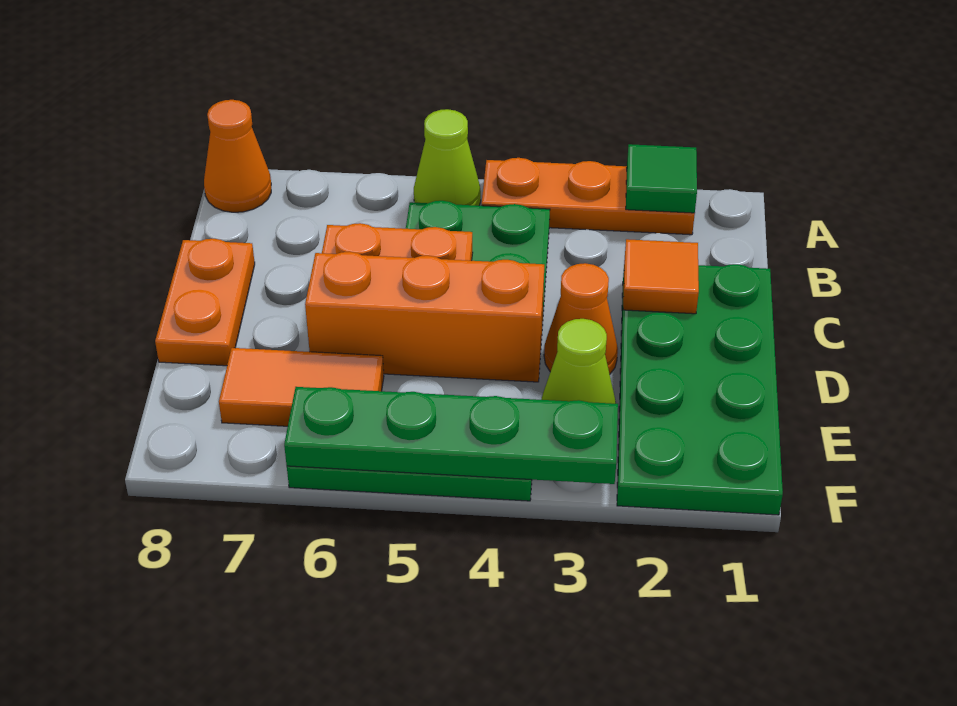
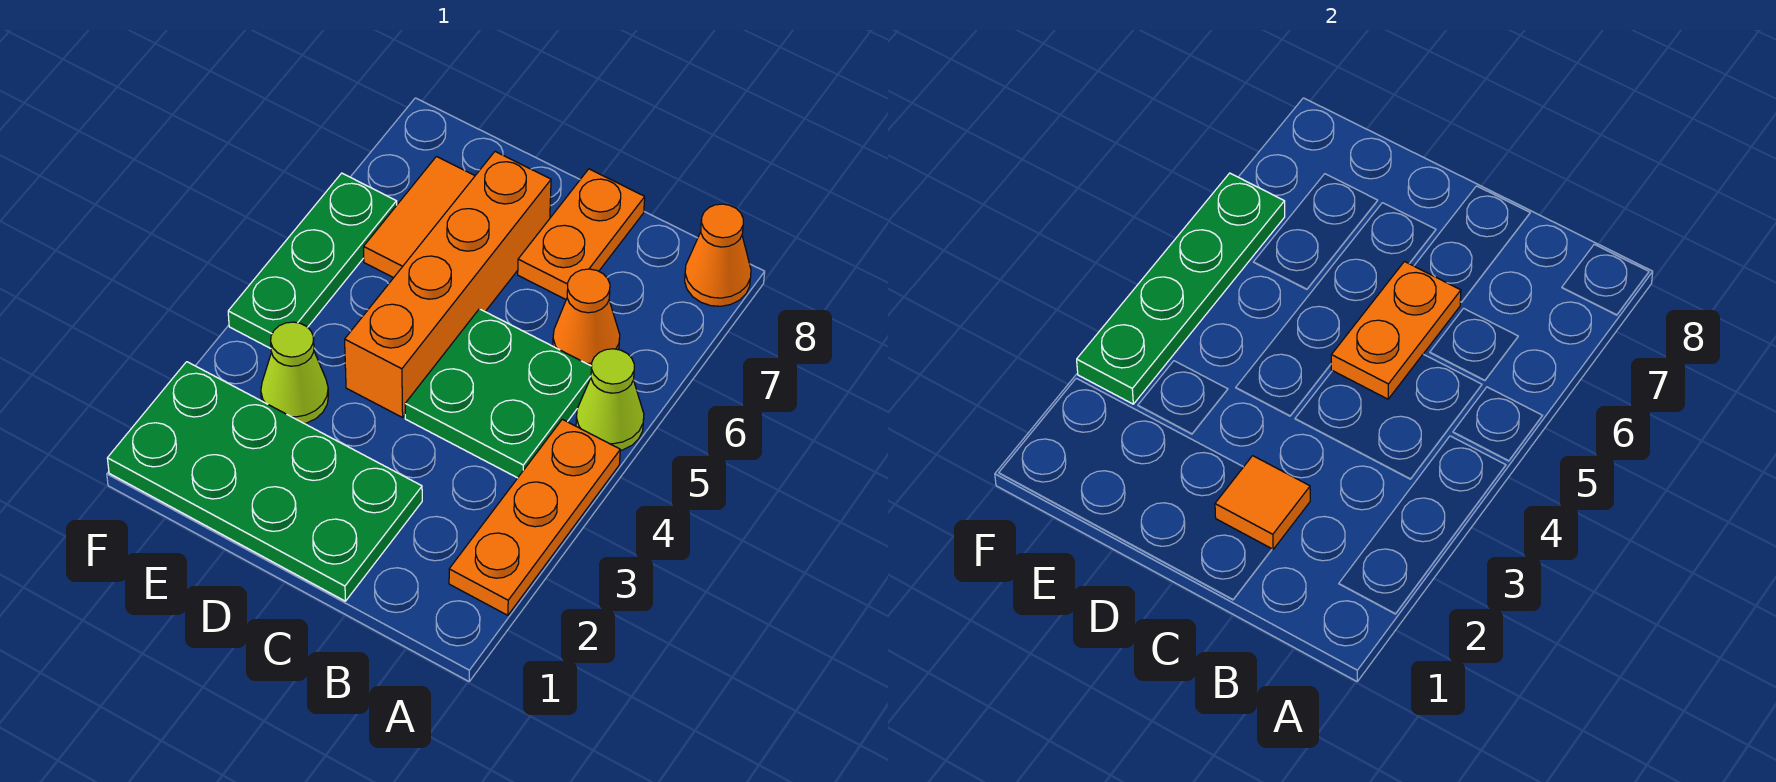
green 1x1 tile [626,144,697,213] -> none
orange 1x2 plate [155,239,255,366] -> orange 1x2 plate turned to [518,169,645,299]
orange 1x1 cone [544,263,618,374] -> orange 1x1 cone moved to [553,269,620,366]
orange 1x3 brick [305,252,544,382] -> orange 1x4 brick [345,152,551,417]

